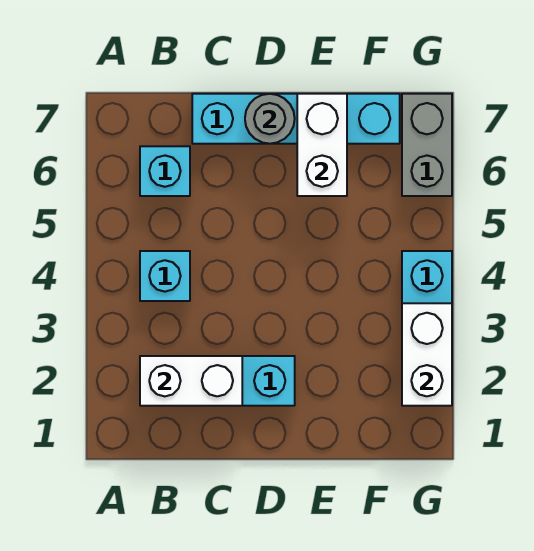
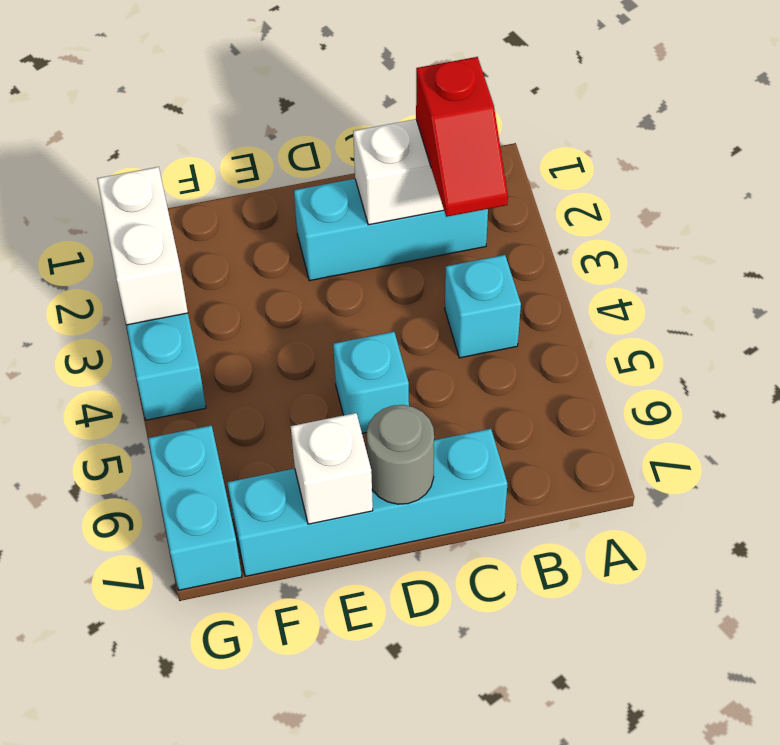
none -> red 1x2 slope [416,57,508,217]
cyan 1x1 brick [140,146,190,196] -> cyan 1x1 brick moved to [333,332,409,433]
white 1x2 brick [297,94,347,196] -> white 1x1 brick [291,413,373,524]
grey 1x2 brick [402,94,452,196] -> cyan 1x2 brick [148,425,242,590]

